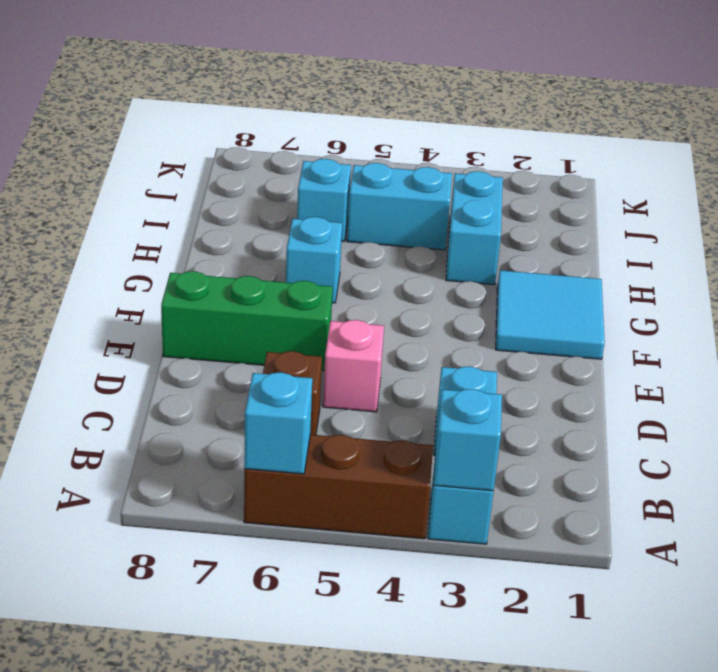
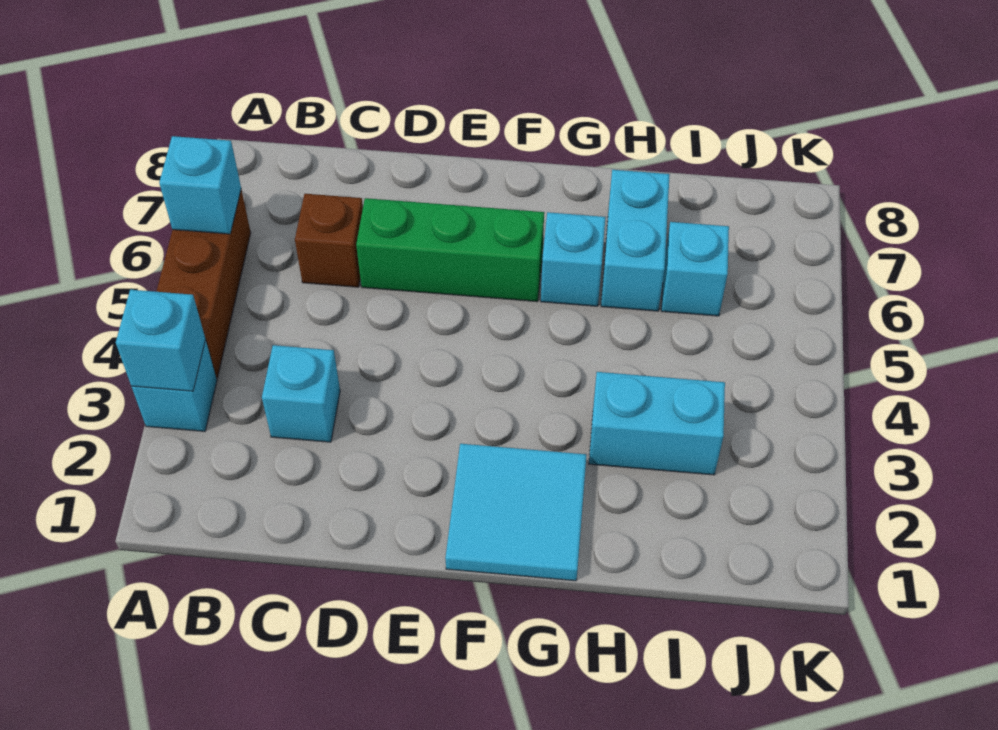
pink 1x1 brick [323,320,384,412] -> none
green 1x3 brick [161,271,333,371] -> green 1x3 brick turned to [356,198,544,302]
cyan 1x2 brick [347,163,452,250] -> cyan 1x2 brick moved to [601,170,670,311]

